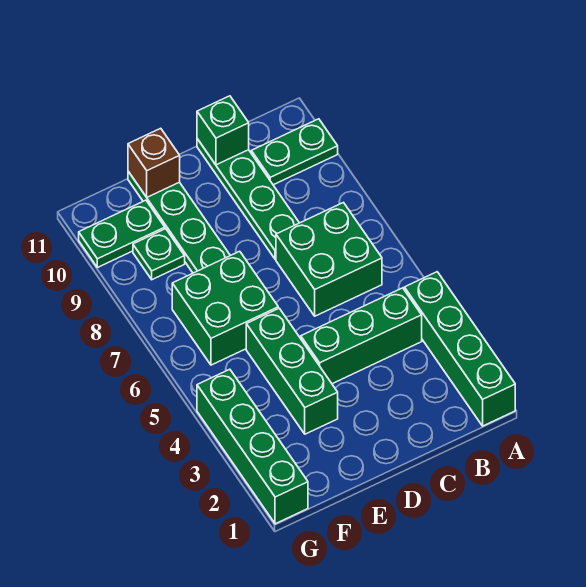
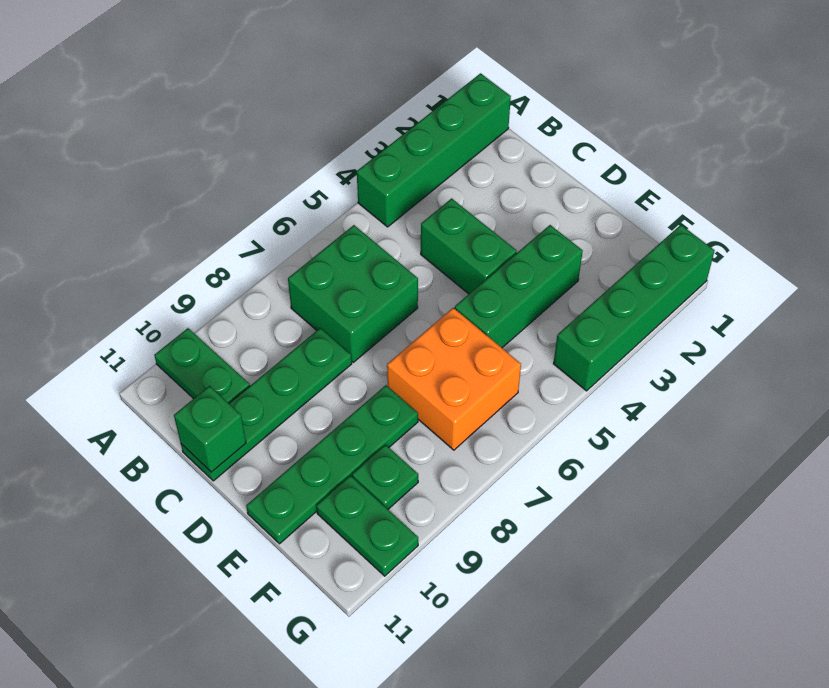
green 1x3 brick [301,288,422,384] -> green 1x2 brick [421,198,517,294]
green 2x2 brick [172,251,278,365] -> orange 2x2 brick [387,308,521,450]
brown 1x1 brick [128,128,180,197] -> none

